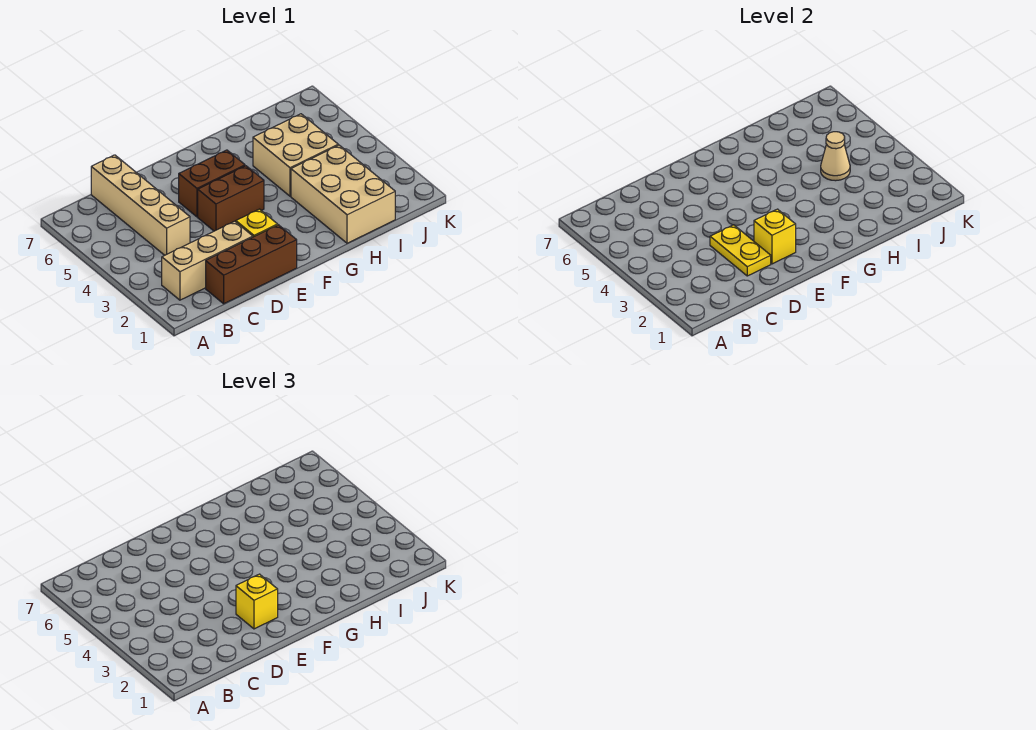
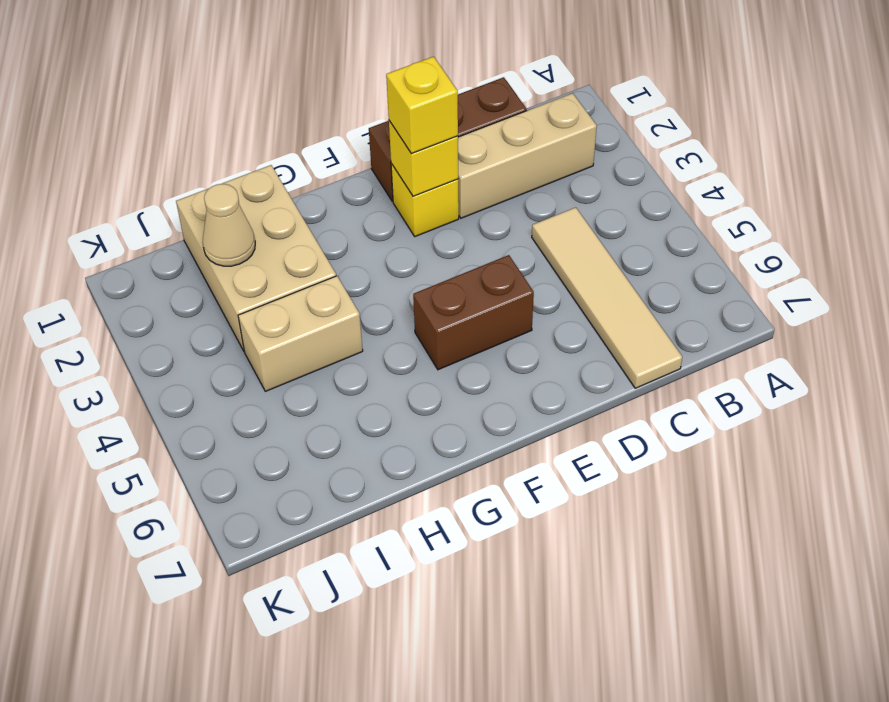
tan 1x4 brick [91,155,190,255] -> tan 1x4 tile [532,207,682,388]
yellow 1x2 plate [710,225,771,276] -> none
brown 1x2 brick [198,166,264,231] -> none
tan 2x2 brick [253,114,338,196] -> tan 1x2 brick [238,276,363,391]
tan 1x1 cone [821,132,850,181] -> tan 1x1 cone moved to [203,184,255,266]

